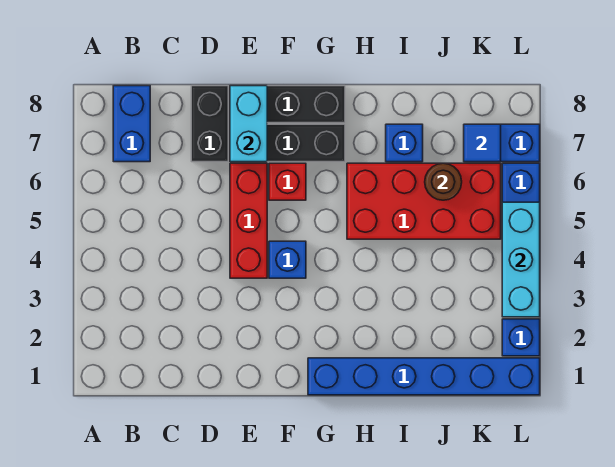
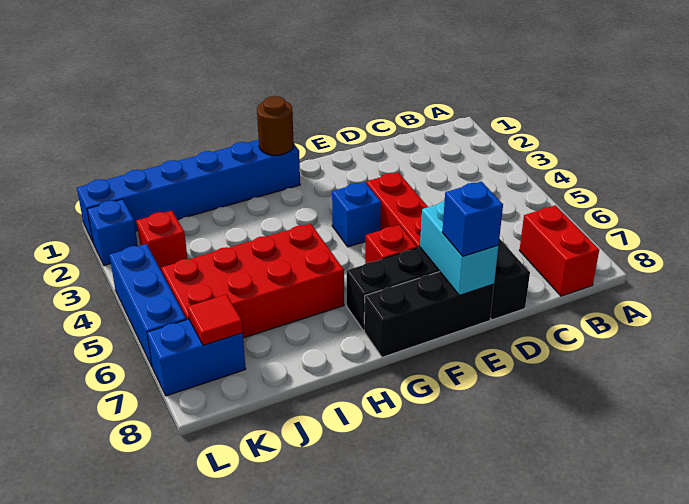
blue 1x2 brick [113,86,150,162] -> red 1x2 brick [519,205,599,296]
blue 1x1 brick [386,124,423,162] -> blue 1x1 brick moved to [442,181,503,256]
brown 1x1 round brick [425,163,462,200] -> brown 1x1 round brick moved to [257,96,294,155]
none -> red 1x1 brick [136,211,188,272]
blue 1x1 tile [464,124,501,162] -> red 1x1 tile [187,295,243,345]
cyan 1x3 brick [502,202,540,317] -> none

